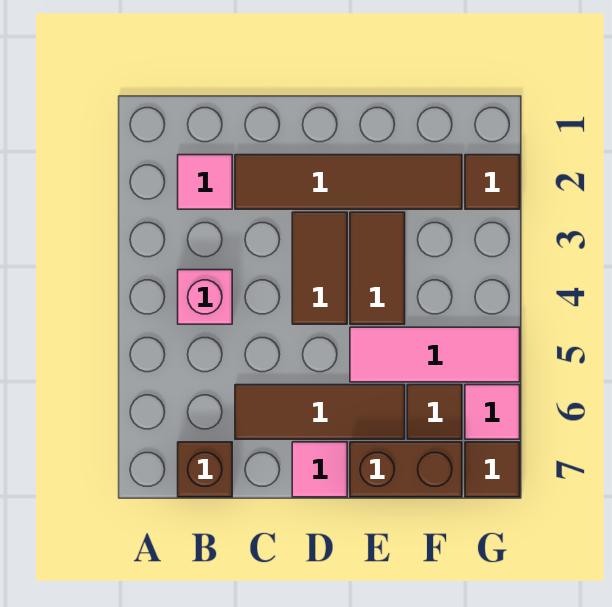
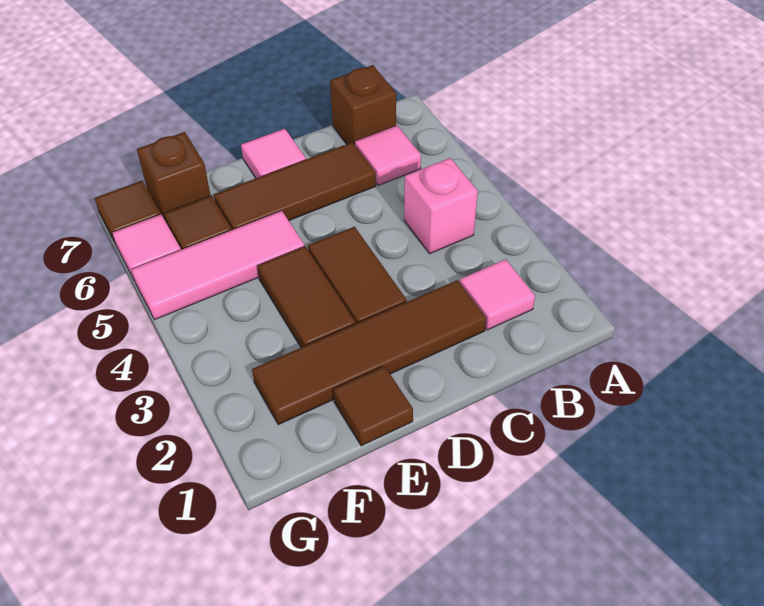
none -> pink 1x1 tile [355,126,421,185]
brown 1x2 brick [350,442,462,497] -> brown 1x1 brick [137,132,211,220]
brown 1x1 tile [465,155,520,209] -> brown 1x1 tile moved to [333,366,413,446]

